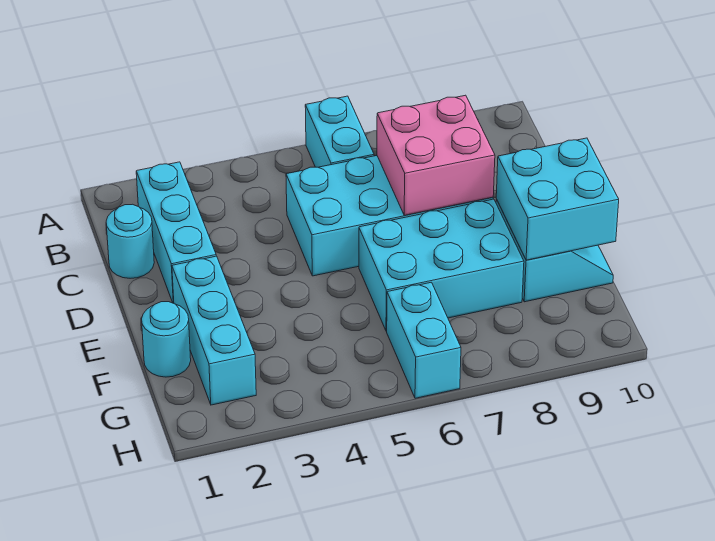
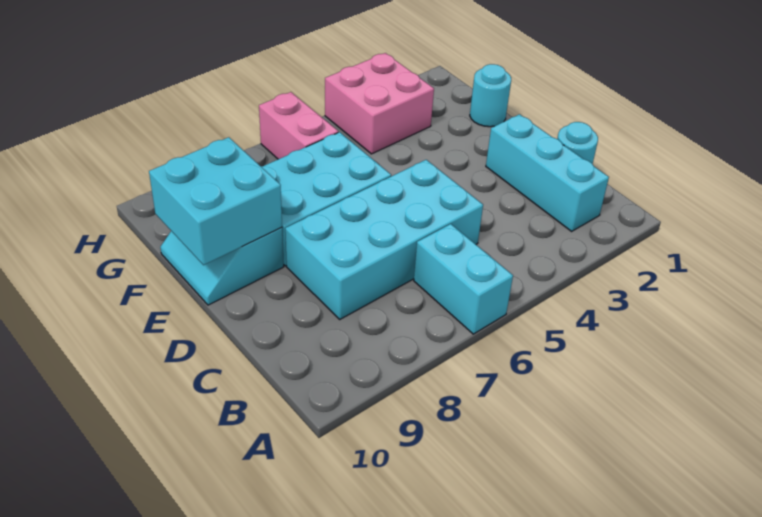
pink 2x2 brick [377,95,495,215] -> pink 2x2 brick moved to [325,53,434,154]
cyan 1x3 brick [172,256,256,405] -> none
cyan 1x2 brick [387,282,461,398] -> pink 1x2 brick [259,92,338,159]

